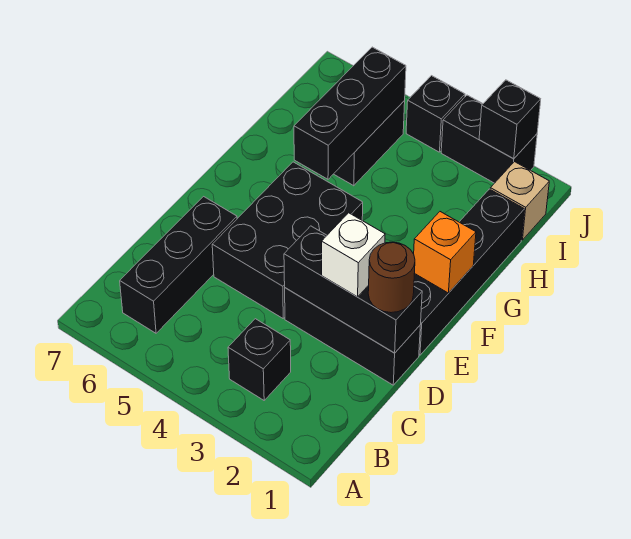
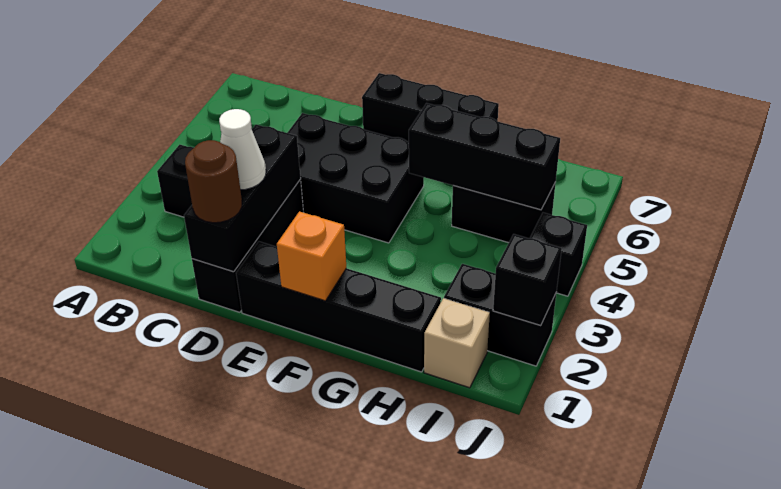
black 1x3 brick [120,197,237,333] -> black 1x3 brick moved to [362,73,499,142]
white 1x1 brick [322,213,385,297] -> white 1x1 cone [219,109,266,190]
black 1x2 brick [441,95,537,183] -> black 1x2 brick turned to [444,264,556,366]

